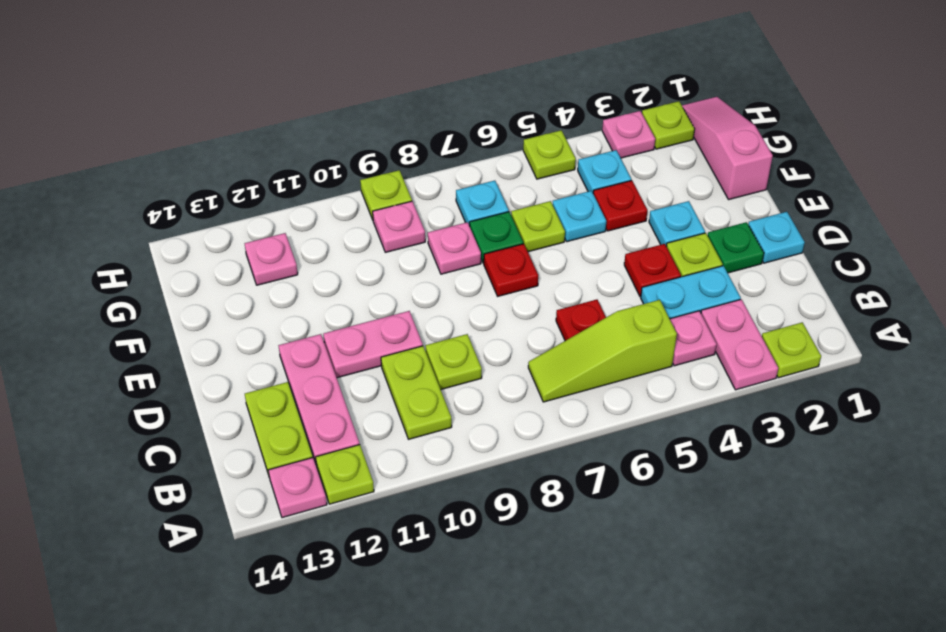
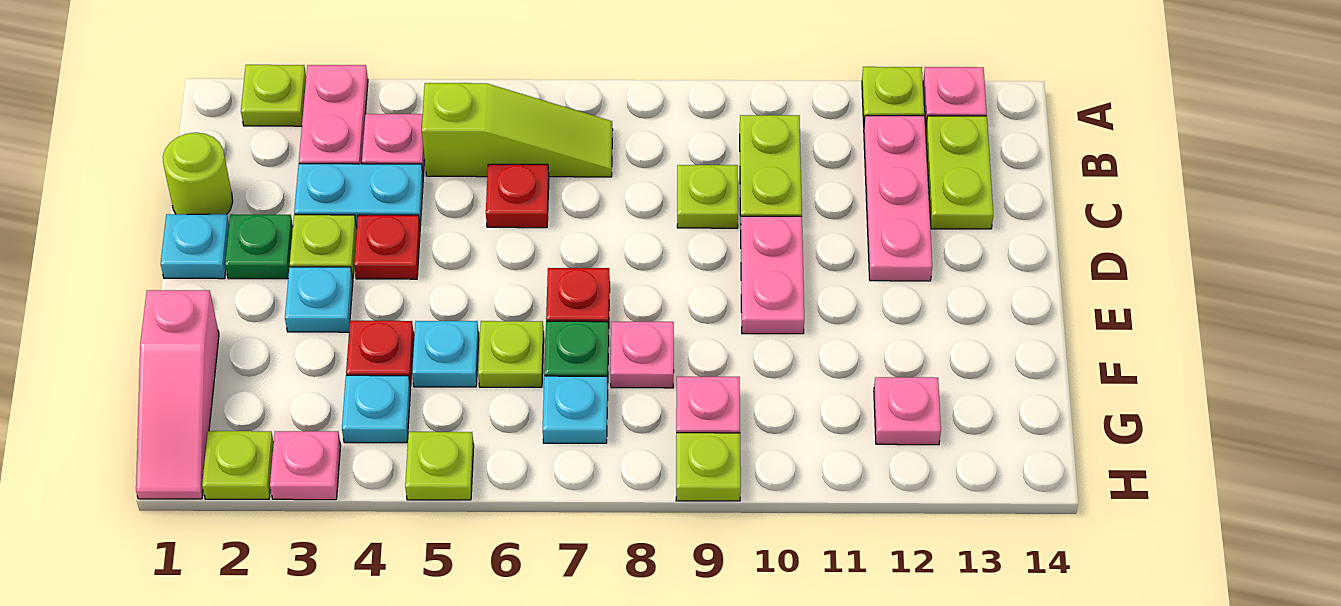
none -> lime 1x1 round brick [163,133,233,214]
pink 1x2 plate [323,311,423,378] -> pink 1x2 plate turned to [741,216,804,334]

